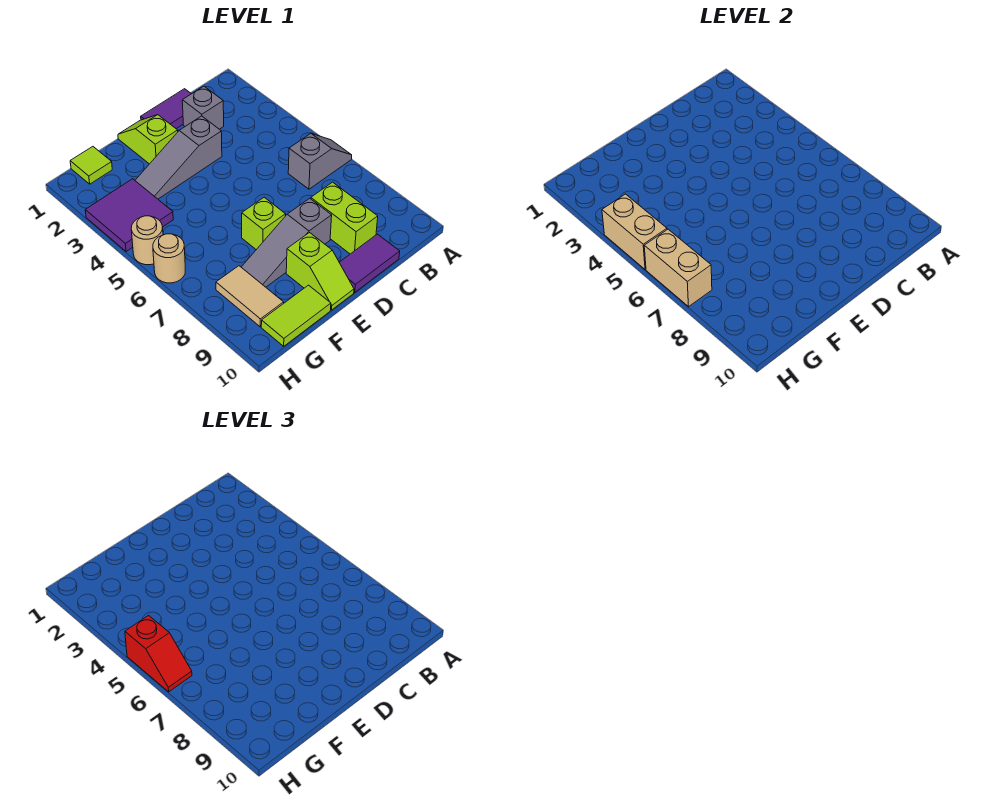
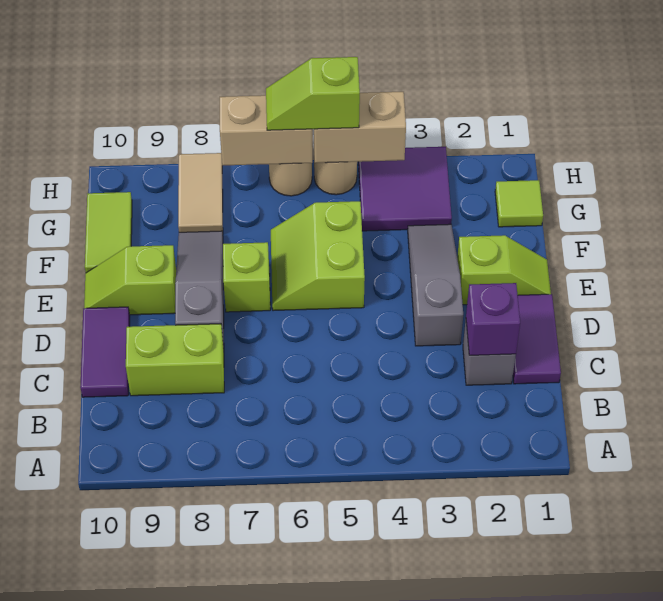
grey 1x2 slope [288,134,352,189] -> none
none -> purple 1x1 brick [466,283,520,355]
none -> lime 2x2 slope [271,201,365,311]
tan 1x2 tile [216,266,284,327] -> tan 1x2 tile turned to [178,153,223,232]
red 1x2 slope [125,616,192,692] -> lime 1x2 slope [266,57,360,130]

